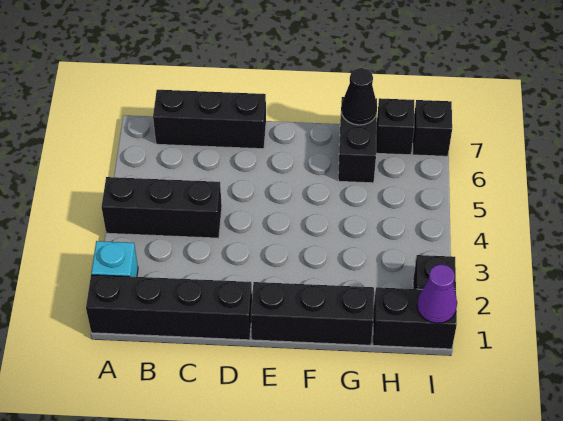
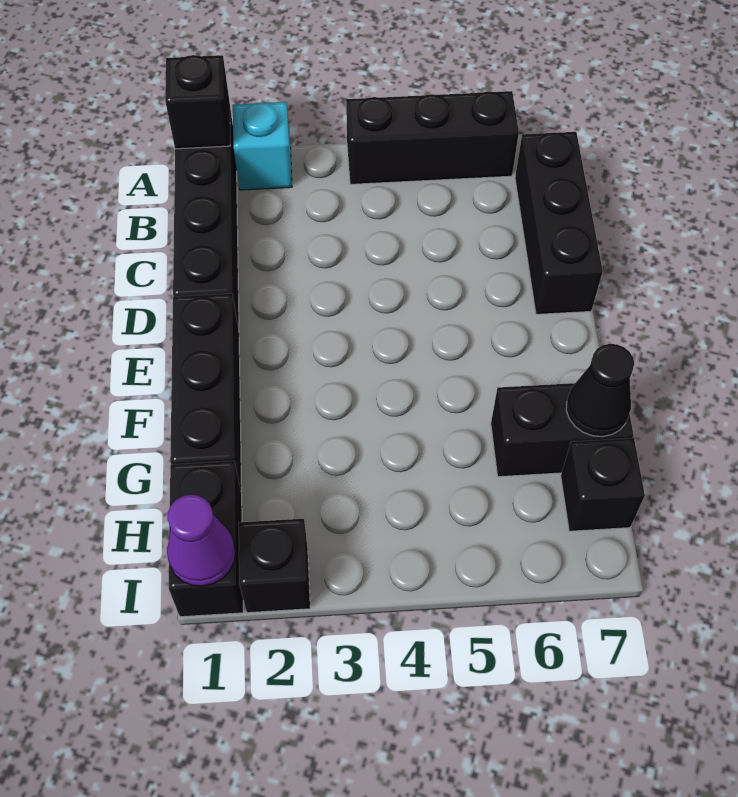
black 1x3 brick [102,177,222,238] -> black 1x3 brick turned to [346,91,519,184]
black 1x1 brick [413,100,452,156] -> black 1x1 brick moved to [165,55,230,149]

